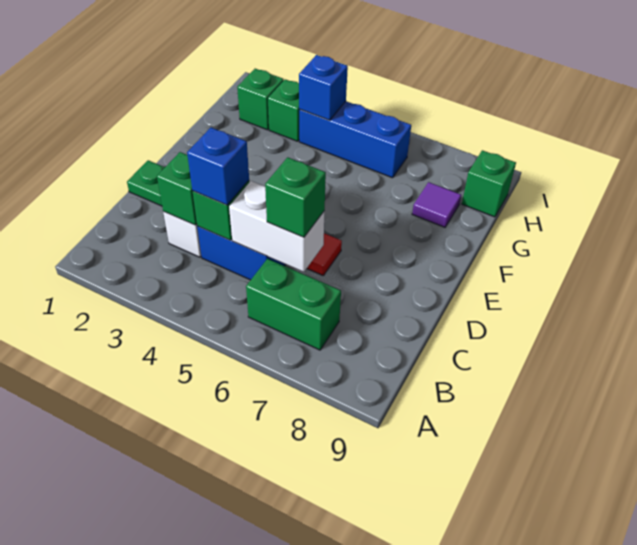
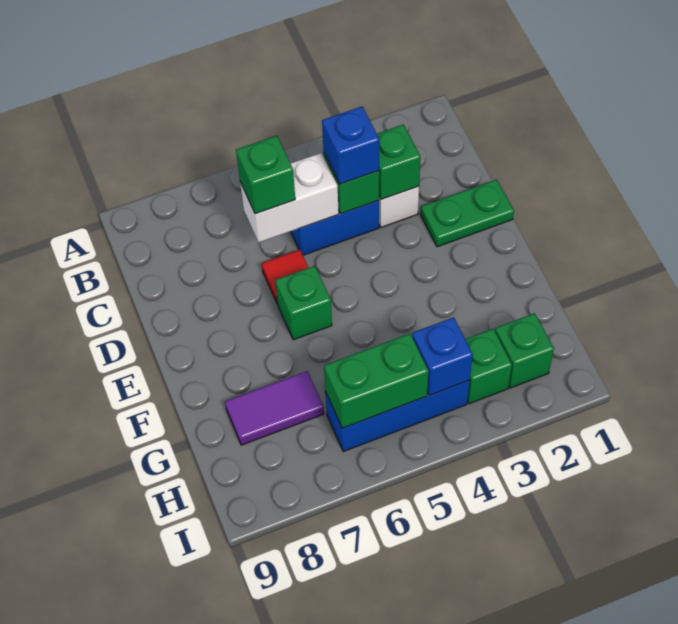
green 1x2 brick [246,259,341,350] -> green 1x2 brick moved to [324,334,429,428]
purple 1x1 tile [412,182,461,227] -> purple 1x2 tile [225,371,324,445]
green 1x1 brick [462,150,516,217] -> green 1x1 brick moved to [275,266,332,340]

